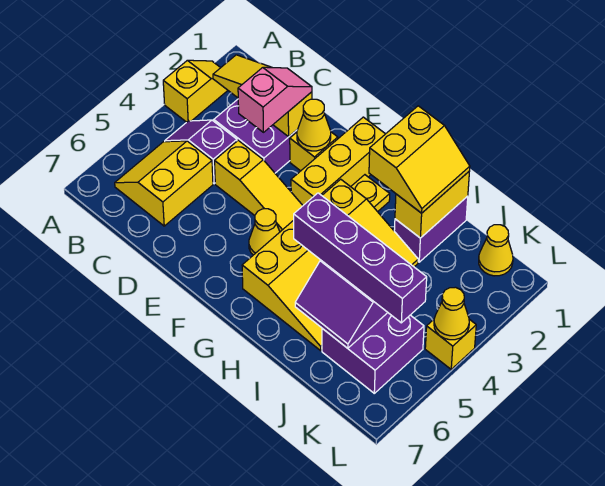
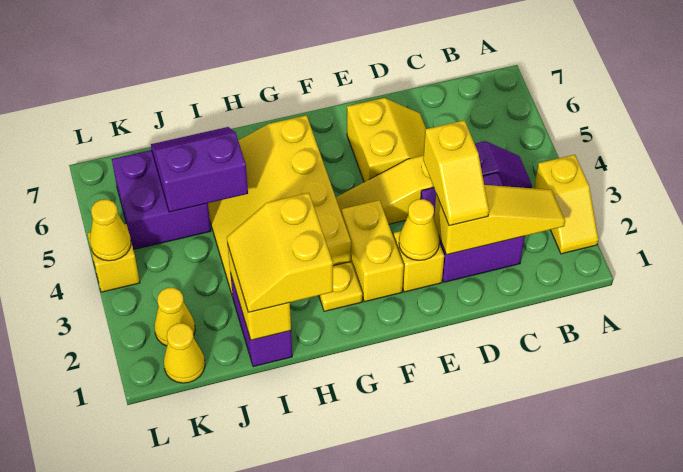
yellow 2x2 slope [115,141,213,226] -> yellow 2x2 slope moved to [347,98,426,182]
pink 1x2 slope [238,67,312,132] -> yellow 1x2 slope [423,120,489,226]
yellow 1x3 brick [291,117,385,205] -> yellow 1x2 brick [342,200,404,302]
yellow 1x1 cone [249,209,280,255] -> yellow 1x1 cone moved to [154,288,195,346]
purple 1x4 brick [294,193,427,323] -> none

